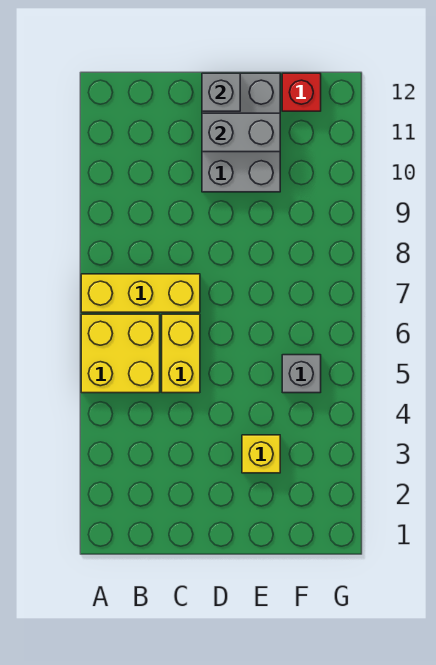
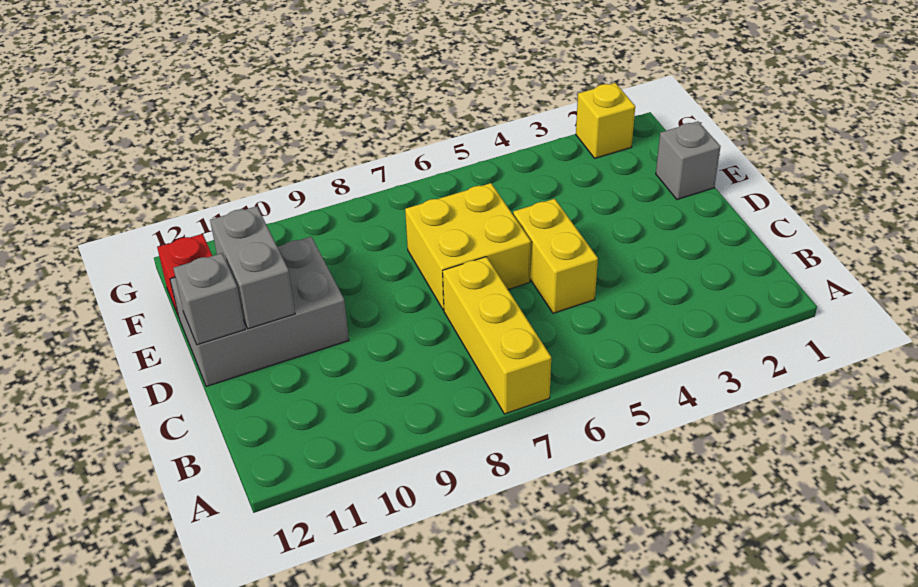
yellow 2x2 brick [81,314,160,393] -> yellow 2x2 brick moved to [405,183,531,310]
yellow 1x2 brick [162,314,200,393] -> yellow 1x2 brick turned to [513,199,598,313]
yellow 1x1 brick [242,435,280,473] -> yellow 1x1 brick moved to [576,83,635,158]
grey 1x1 brick [282,355,321,393] -> grey 1x1 brick moved to [656,121,721,199]

